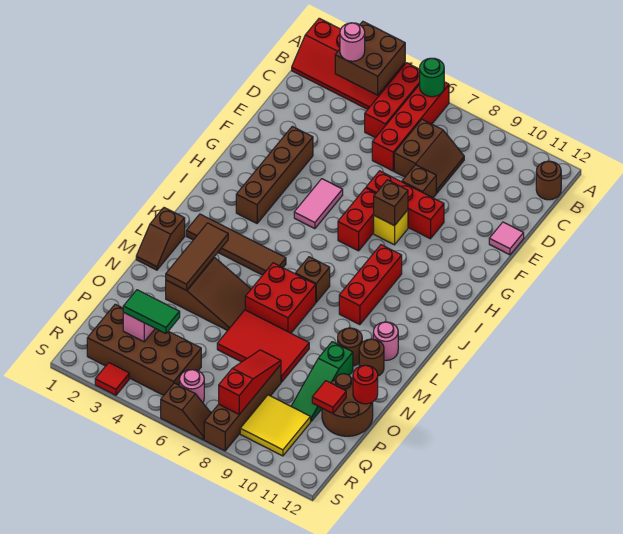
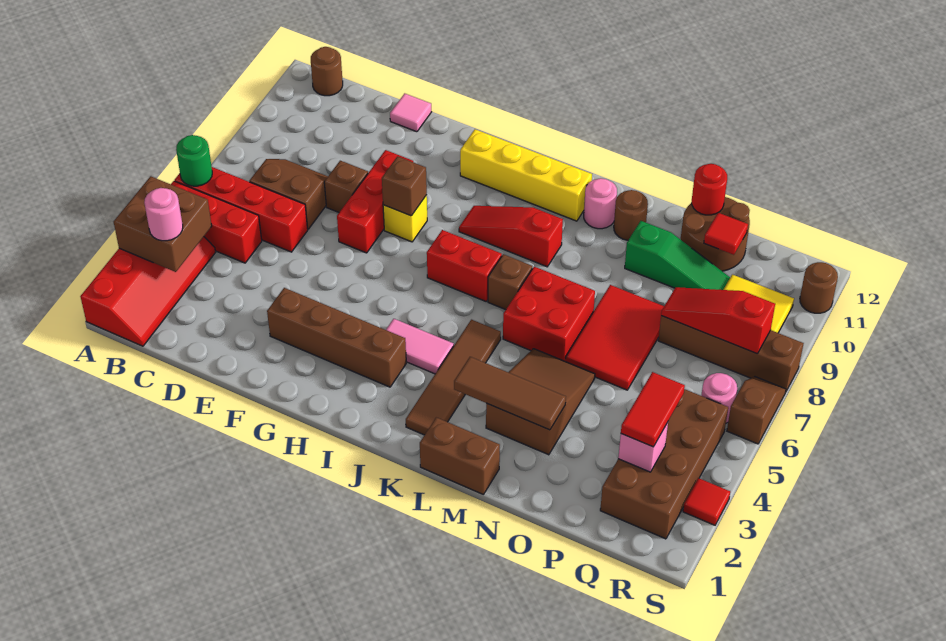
pink 1x2 tile [294,179,343,229] -> pink 1x2 tile moved to [386,319,454,374]
red 1x2 brick [338,188,376,251] -> red 1x2 brick moved to [427,230,502,301]
none -> yellow 1x4 brick [460,129,592,221]
red 1x3 brick [339,245,402,325] -> red 1x3 slope [459,206,563,267]
brown 1x2 slope [136,208,185,270] -> brown 1x2 brick [420,417,500,495]
brown 1x1 round brick [338,328,362,366] -> brown 1x1 round brick moved to [800,262,838,313]
green 1x2 tile [123,290,180,334] -> red 1x2 tile [621,372,685,447]

